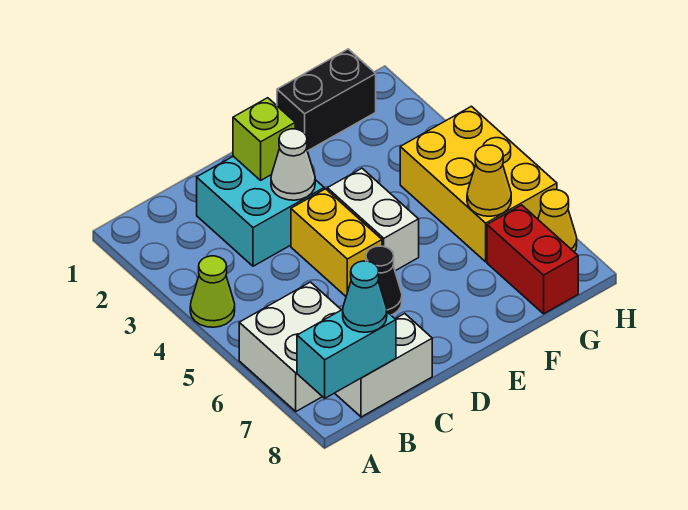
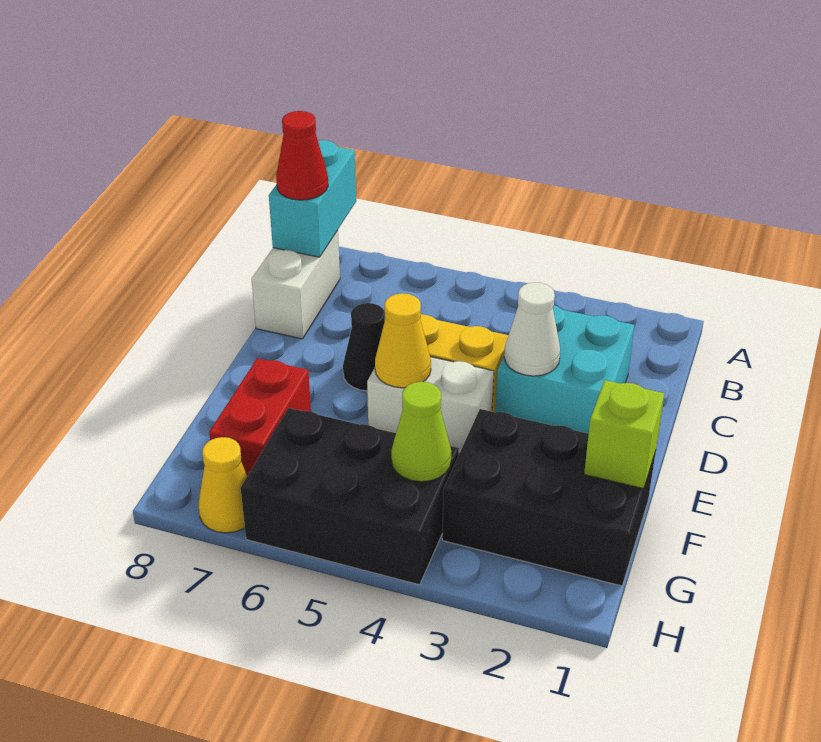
lime 1x1 cone [190,256,235,327] -> lime 1x1 cone moved to [391,382,451,482]
white 2x2 brick [239,282,341,411] -> none
cyan 1x1 cone [343,261,387,332] -> red 1x1 cone [276,111,328,200]
lime 1x1 brick [233,98,295,180] -> lime 1x1 brick moved to [584,380,665,489]
black 1x2 brick [277,49,376,151] -> black 2x3 brick [442,409,656,586]
yellow 2x3 brick [400,106,557,262] -> black 2x3 brick [241,408,459,585]
yellow 1x1 cone [467,145,511,216] -> yellow 1x1 cone moved to [375,293,431,388]
red 1x2 brick [487,205,578,314] -> red 1x2 brick turned to [209,358,311,476]

